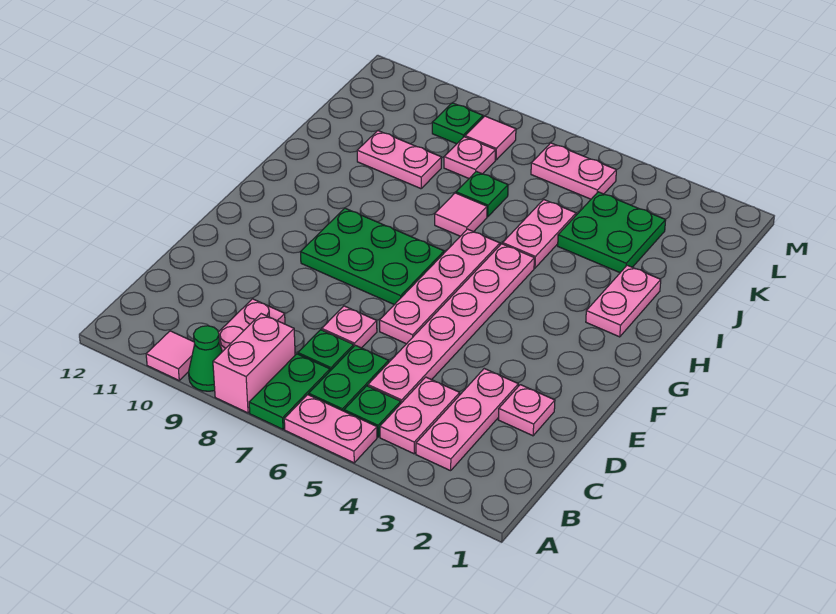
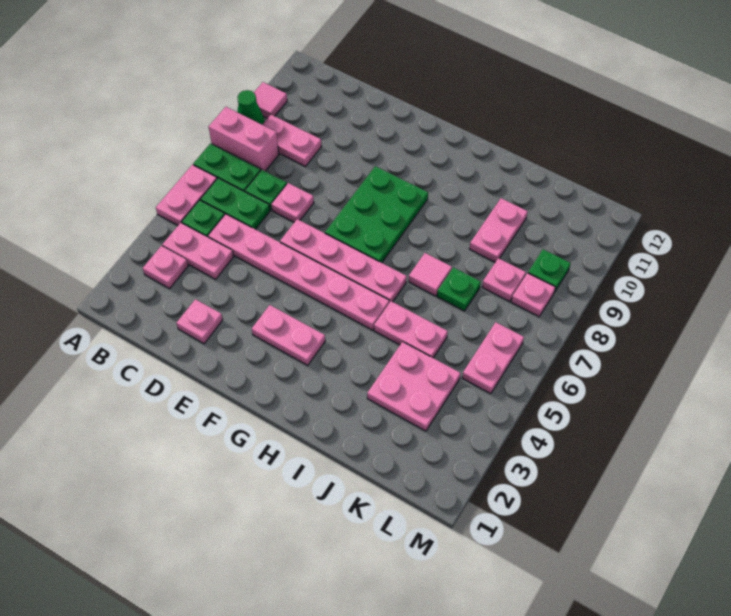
pink 1x3 plate [416,369,518,471] -> pink 1x1 plate [143,246,188,289]
pink 1x2 plate [586,265,661,337] -> pink 1x2 plate moved to [252,305,325,365]
green 2x2 plate [558,192,666,273] -> pink 2x2 plate [367,342,461,431]
pink 1x1 tile [465,116,516,160] -> pink 1x1 plate [511,273,555,317]

